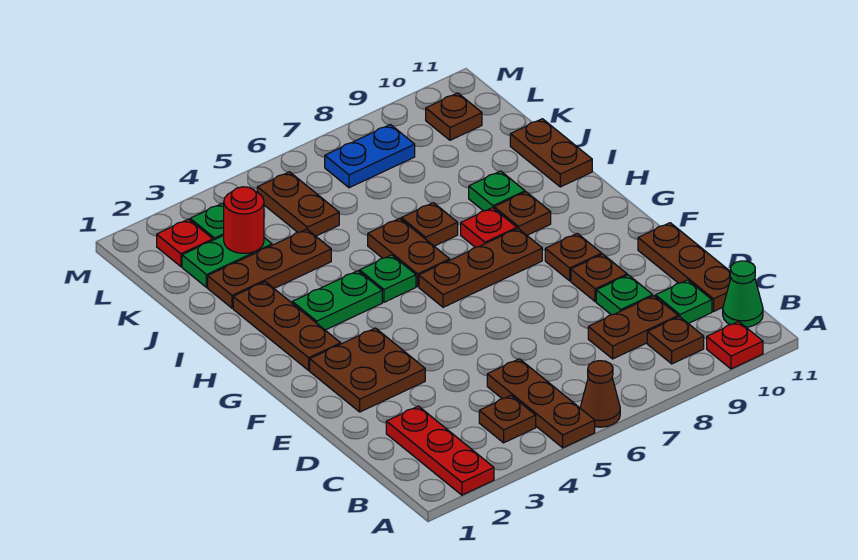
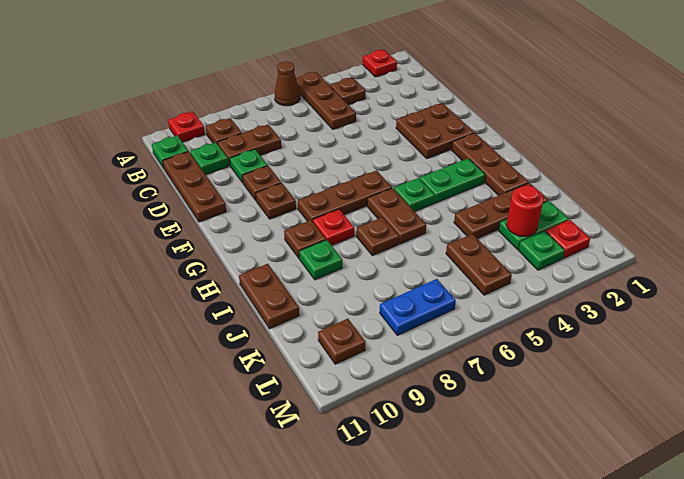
red 1x3 plate [386,406,494,495] -> red 1x1 plate [363,50,397,77]
green 1x1 cone [723,261,763,327] -> green 1x1 plate [152,136,188,168]

